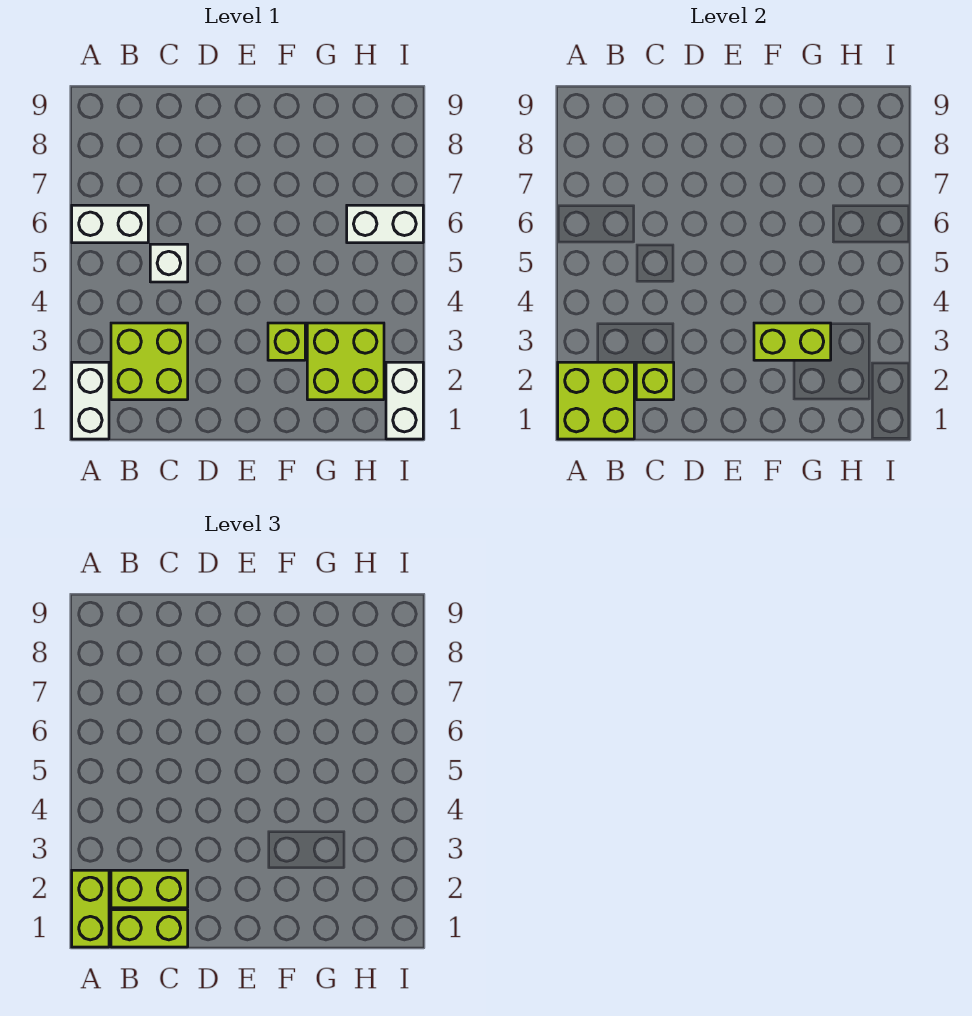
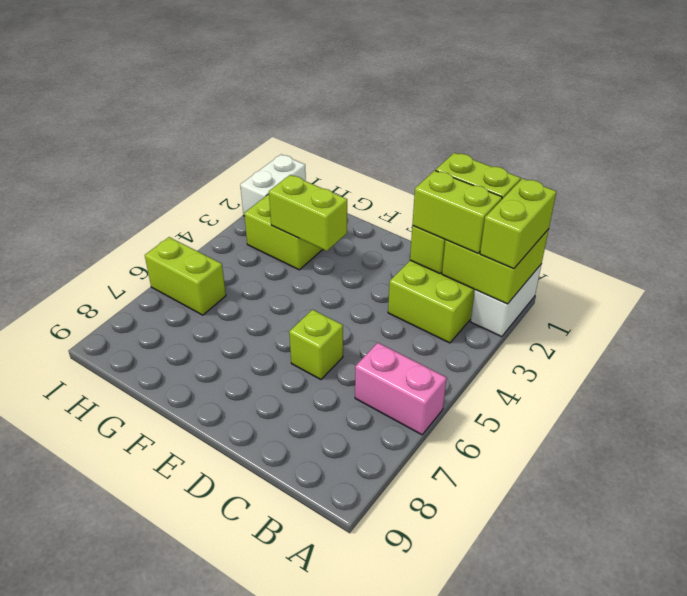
white 1x2 brick [72,205,148,243] -> pink 1x2 brick [355,343,447,435]
white 1x1 brick [150,244,188,282] -> none
lime 1x1 brick [268,323,305,360] -> lime 1x1 brick moved to [289,310,343,380]
white 1x2 brick [347,205,423,243] -> lime 1x2 brick [145,237,226,315]

